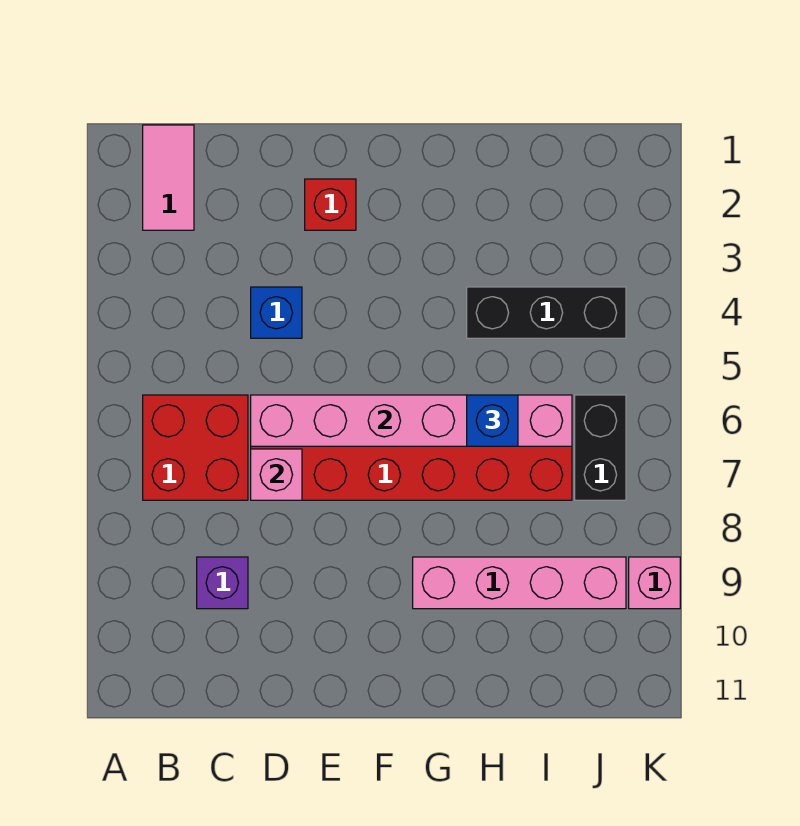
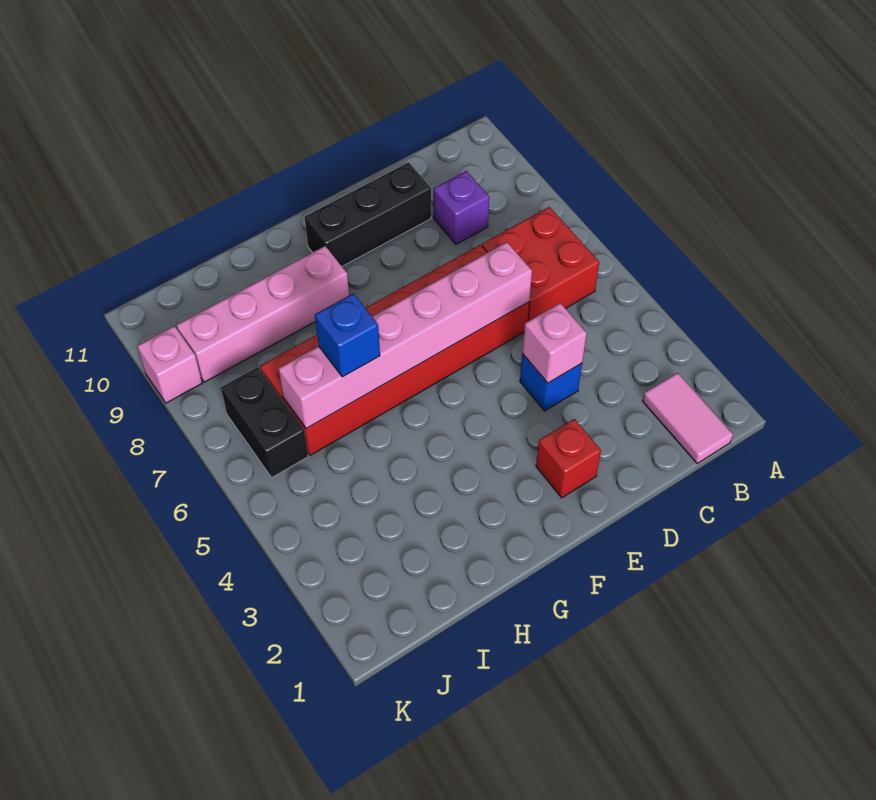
pink 1x1 brick [251,449,302,500] -> pink 1x1 brick moved to [522,303,587,383]
black 1x3 brick [467,287,626,338] -> black 1x3 brick moved to [305,162,431,266]

